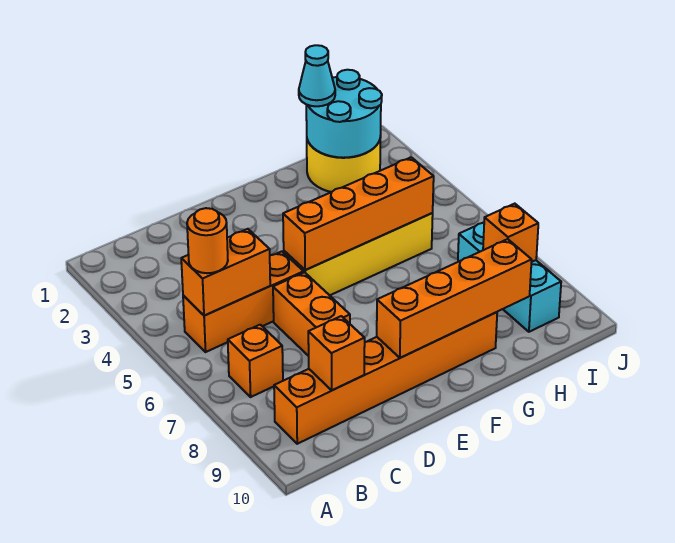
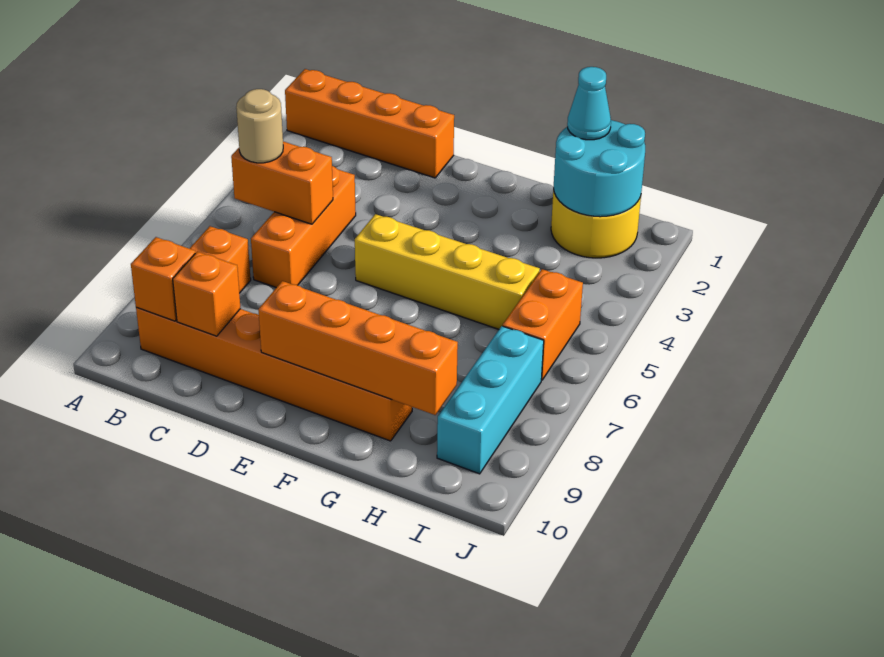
orange 1x3 brick [183,251,304,352] -> orange 1x3 brick turned to [251,166,356,288]
orange 1x1 round brick [187,208,228,273] -> tan 1x1 round brick [236,89,283,163]
orange 1x2 brick [273,272,350,356] -> orange 1x2 brick moved to [503,269,583,380]
orange 1x4 brick [283,157,434,270] -> orange 1x4 brick moved to [285,69,454,178]
orange 1x1 brick [483,204,538,262] -> orange 1x1 brick moved to [131,237,195,321]

